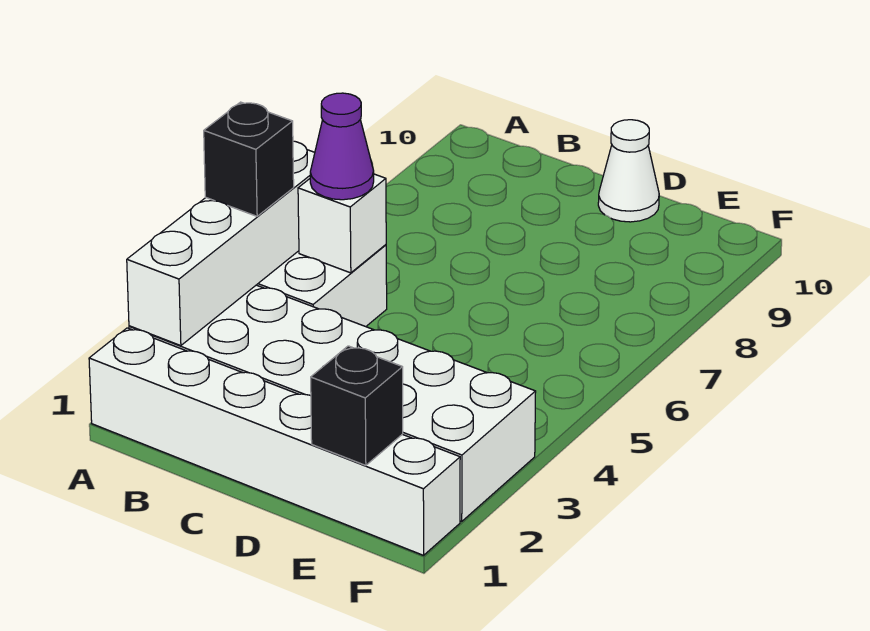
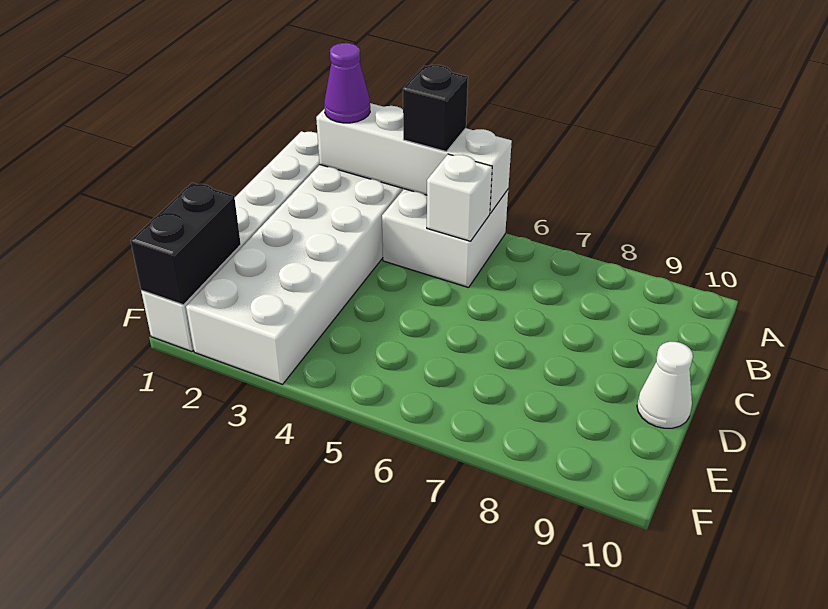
purple 1x1 cone [310,93,374,200] -> purple 1x1 cone moved to [324,43,370,123]
black 1x1 brick [311,346,403,465] -> black 1x2 brick [131,183,241,305]

